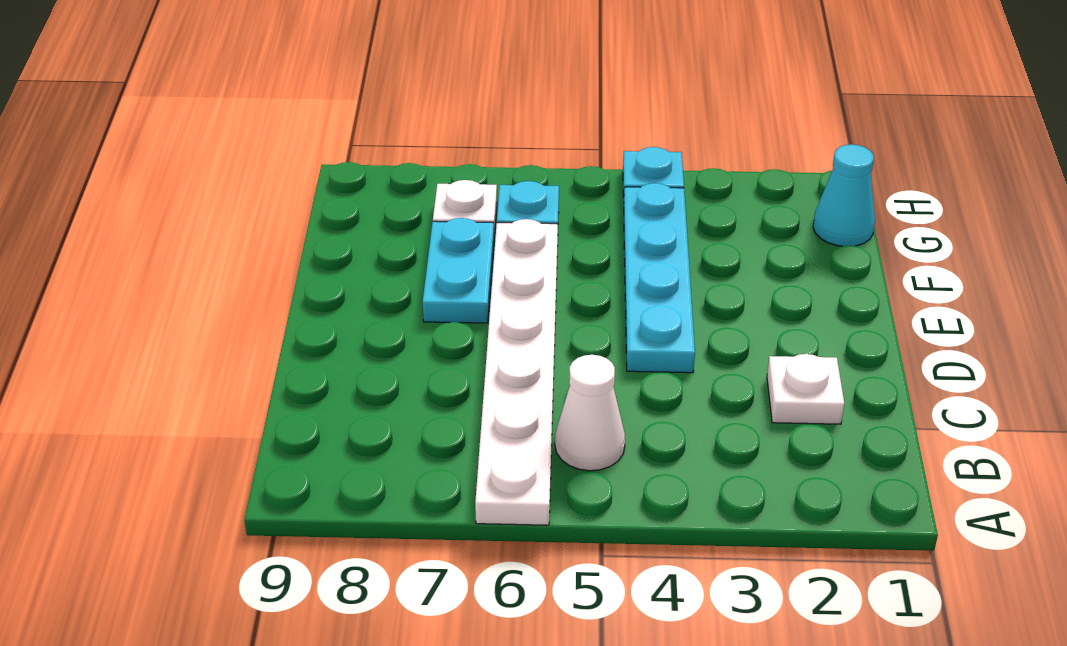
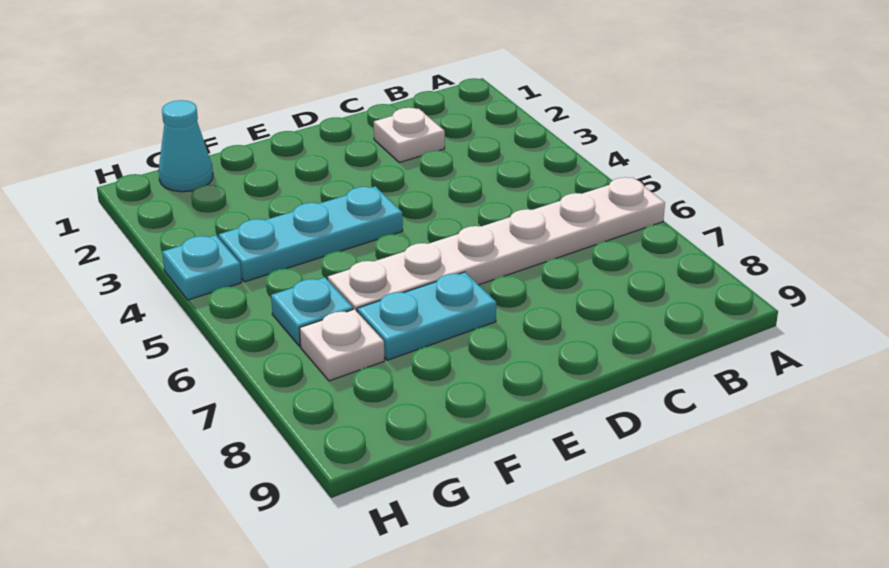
white 1x1 cone [555,355,625,471] -> none
cyan 1x4 plate [624,183,695,373] -> cyan 1x3 plate [219,186,403,282]

